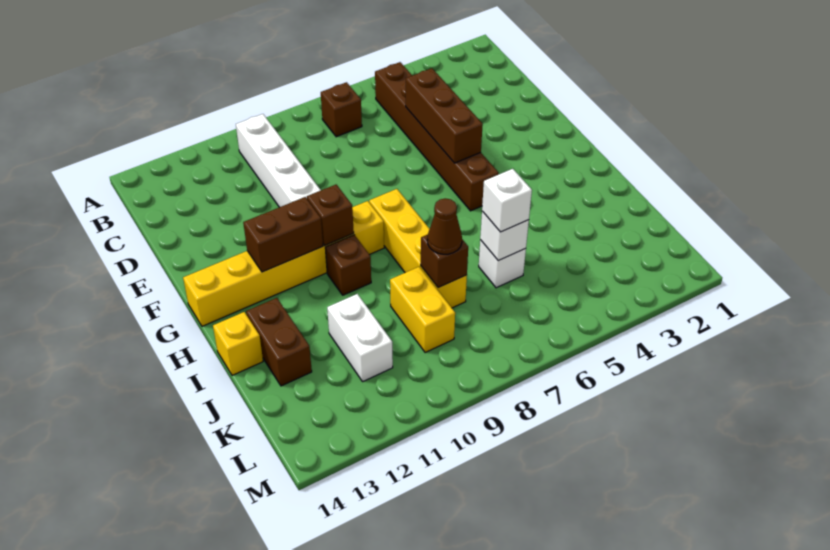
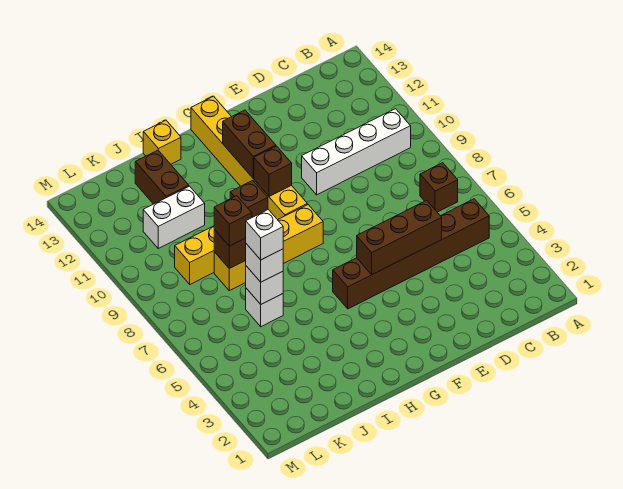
brown 1x2 brick [246,298,312,386] -> brown 1x2 brick turned to [135,150,189,204]
none -> white 1x1 brick [246,210,283,260]
brown 1x1 cone [427,198,462,254] -> brown 1x1 brick [214,196,252,246]

